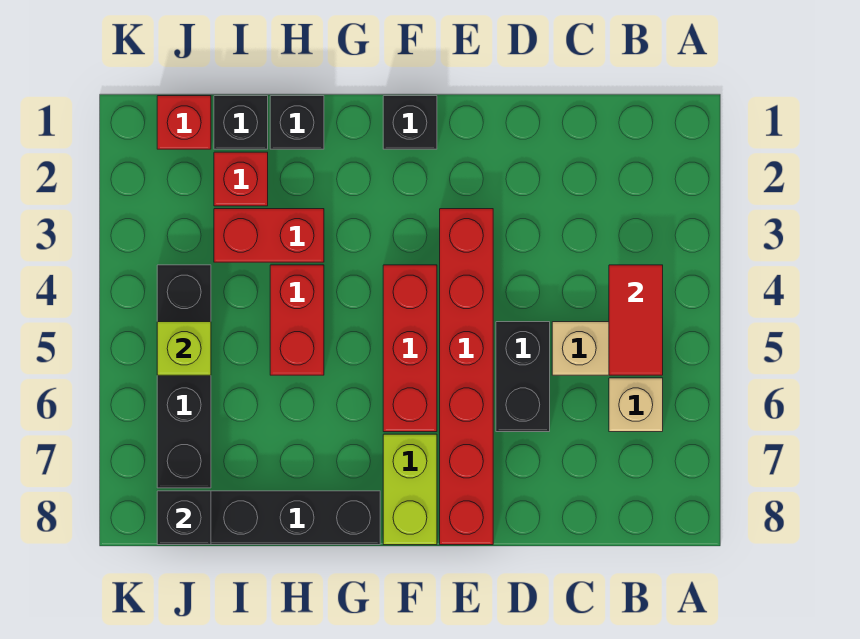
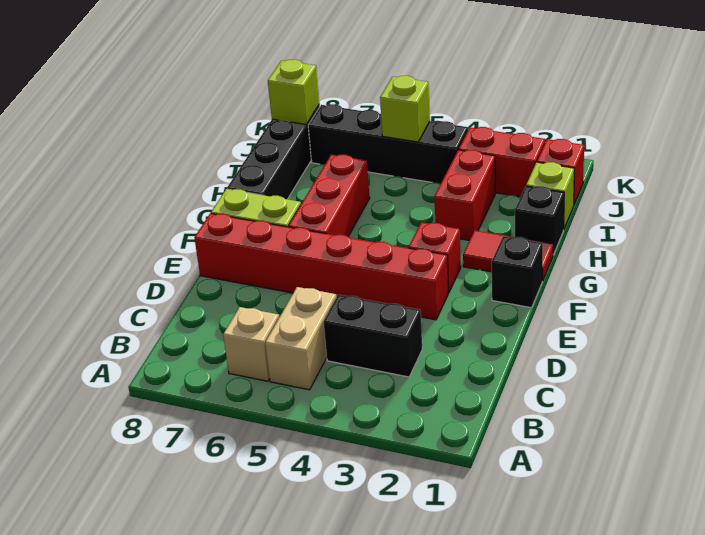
red 1x2 tile [609,265,663,375] -> red 1x2 tile moved to [463,230,553,281]
black 1x2 brick [496,322,550,432] -> black 1x2 brick moved to [324,295,422,377]
red 1x3 brick [383,265,437,432] -> red 1x3 brick turned to [288,155,370,236]
red 1x2 brick [270,265,324,375] -> red 1x2 brick moved to [459,127,545,197]
black 1x1 brick [214,96,268,149] -> lime 1x1 brick [526,162,574,230]
red 1x1 brick [214,152,268,206] -> red 1x1 brick moved to [409,222,461,293]
black 1x1 brick [157,491,211,545] -> lime 1x1 brick [268,59,319,124]

